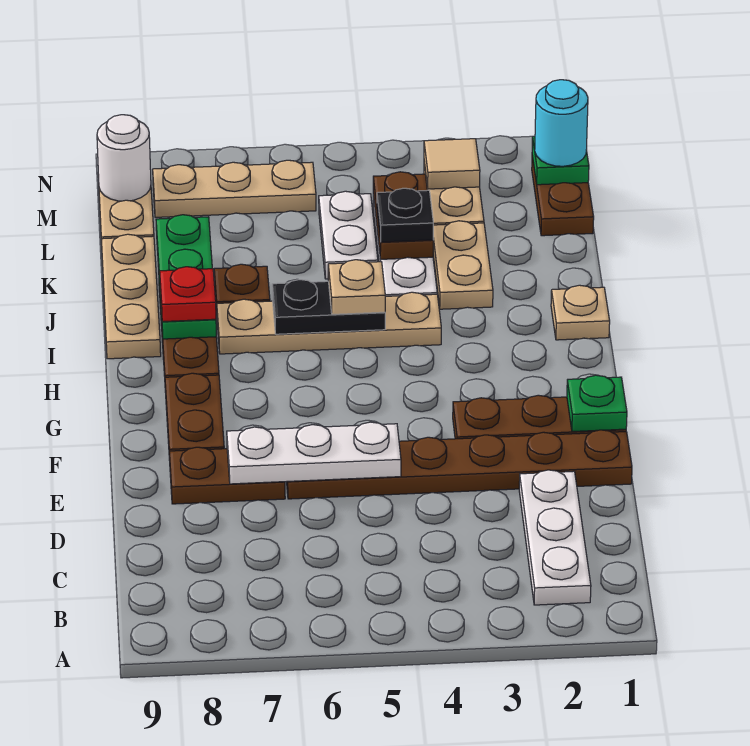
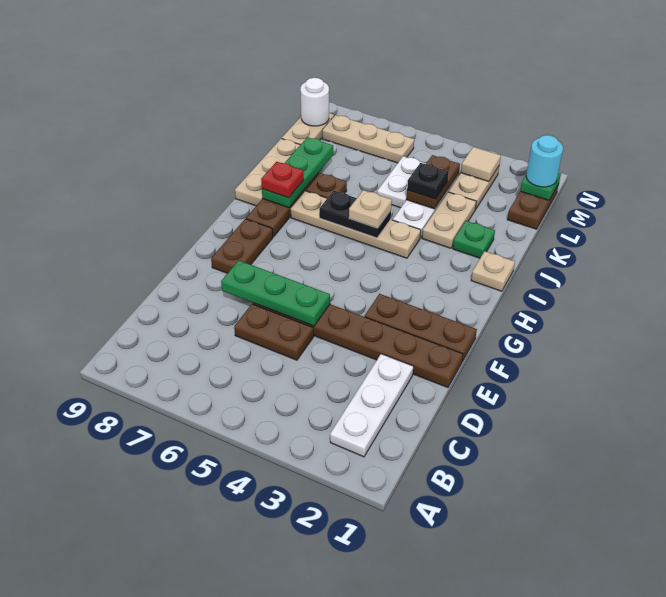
white 1x3 plate [227,422,401,484] -> green 1x3 plate [221,260,330,326]
brown 1x2 plate [169,447,285,504] -> brown 1x2 plate moved to [234,304,314,360]
green 1x1 plate [567,375,627,431] -> green 1x1 plate moved to [453,221,495,258]

